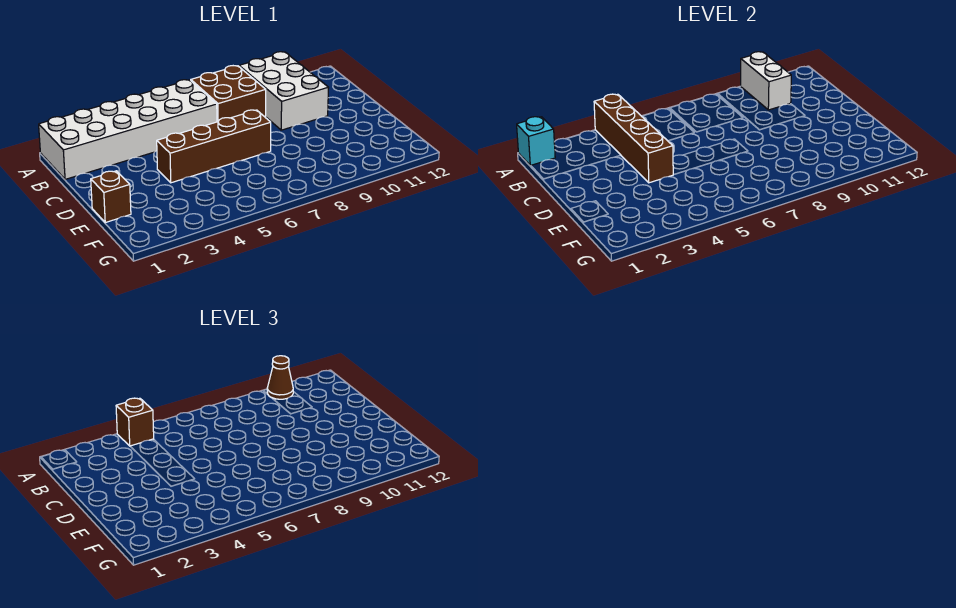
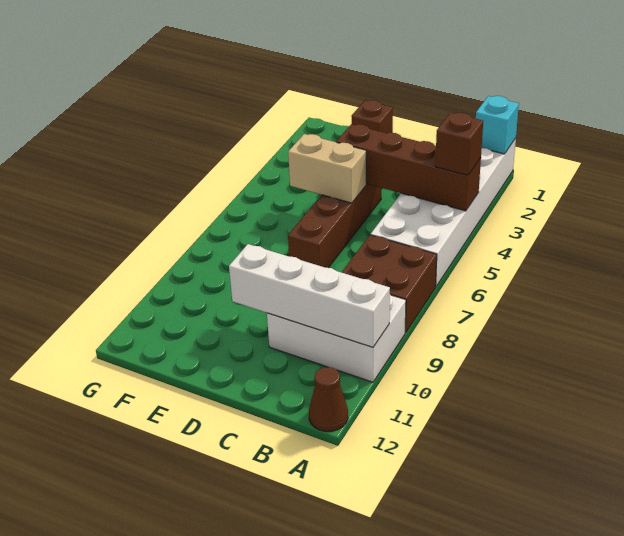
white 1x2 brick [741,52,791,110] -> white 1x4 brick [229,244,390,347]
brown 1x1 cone [267,356,293,399] -> brown 1x1 cone moved to [309,367,348,431]
none -> tan 1x2 brick [288,134,366,203]

